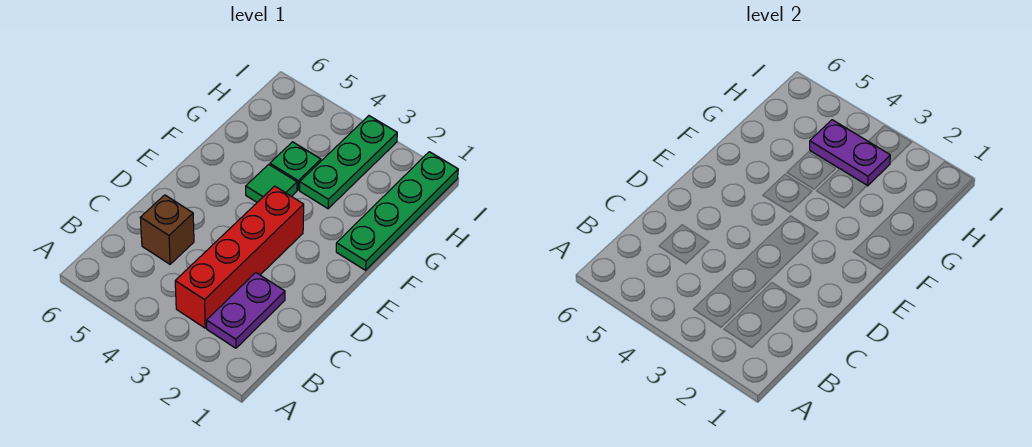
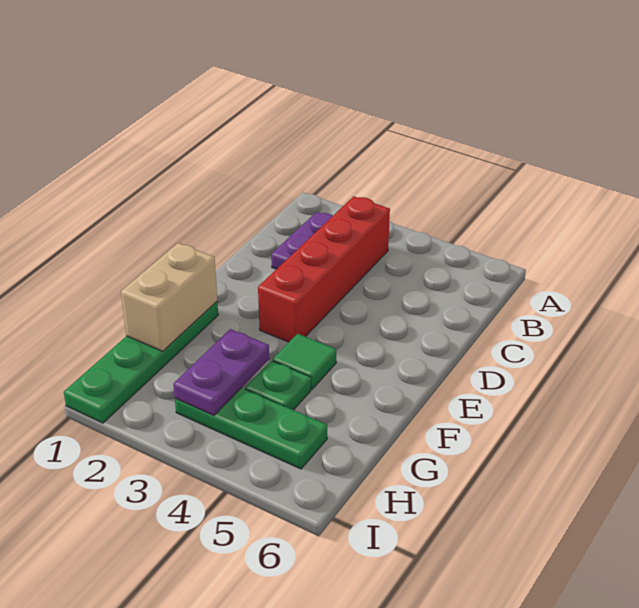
brown 1x1 brick [140,195,194,264] -> none
none -> tan 1x2 brick [121,243,217,351]
green 1x3 plate [300,116,397,209] -> green 1x3 plate turned to [175,388,327,469]
purple 1x2 plate [810,120,890,186] -> purple 1x2 plate turned to [173,329,269,415]

